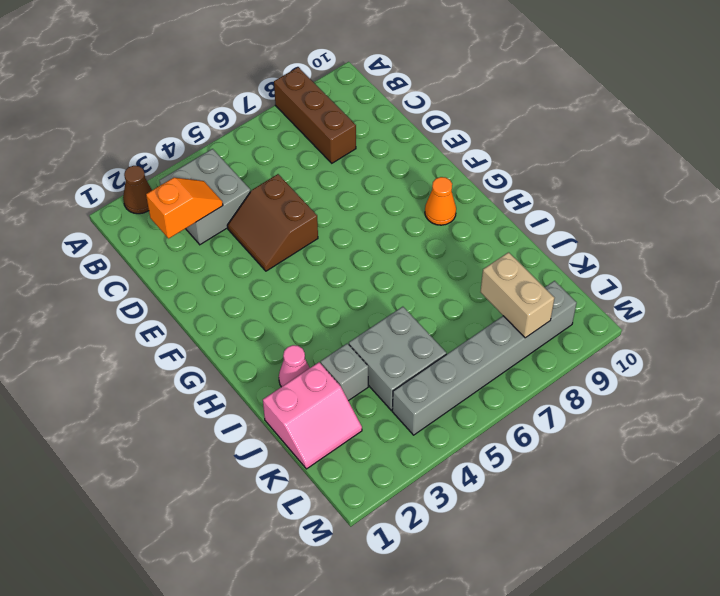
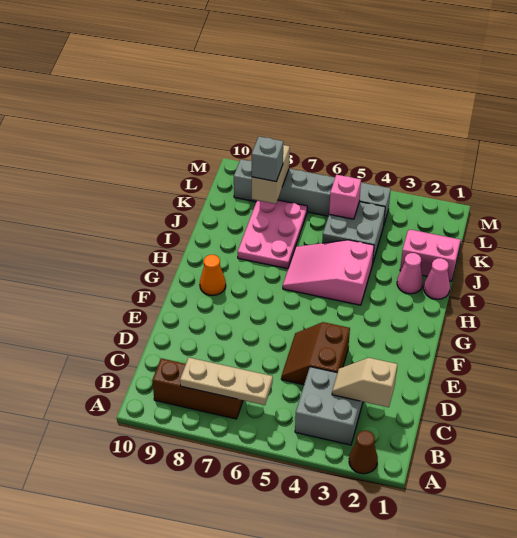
brown 1x3 brick [274,67,356,163] -> brown 1x3 brick turned to [152,358,243,419]
none -> tan 1x3 plate [180,358,273,405]
orange 1x2 slope [146,178,223,239] -> tan 1x2 slope [332,358,397,407]
brown 2x2 slope [227,174,318,271] -> brown 2x2 slope turned to [281,322,350,385]
none -> pink 2x3 slope [283,240,374,305]
none -> pink 1x1 cone [424,258,450,299]
none -> pink 2x3 plate [238,200,307,269]
grey 1x1 brick [321,343,368,401] -> grey 1x1 brick moved to [252,137,283,181]
none -> pink 1x1 brick [329,175,361,219]

